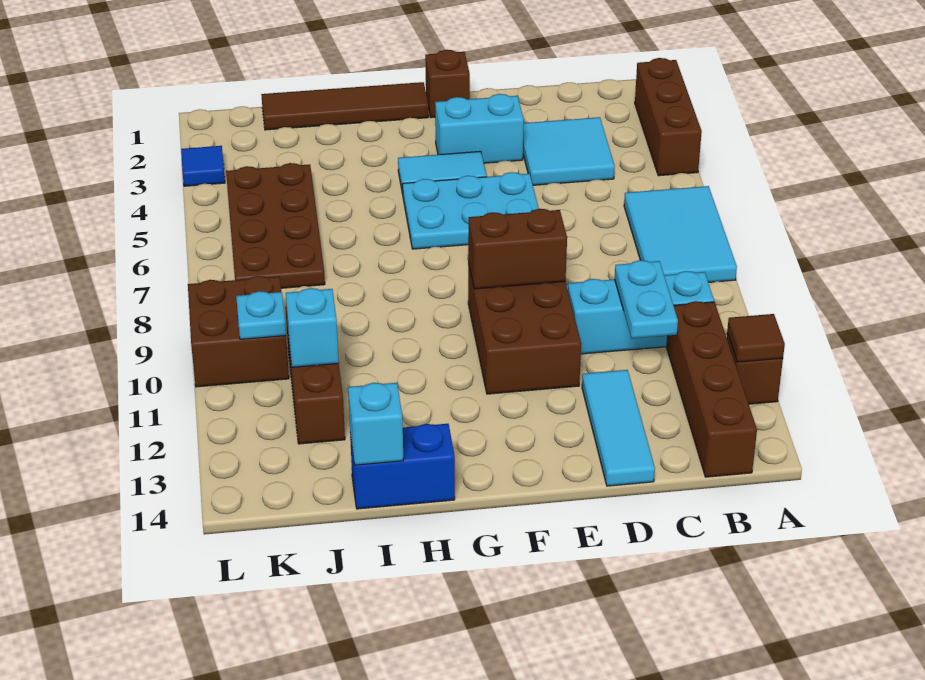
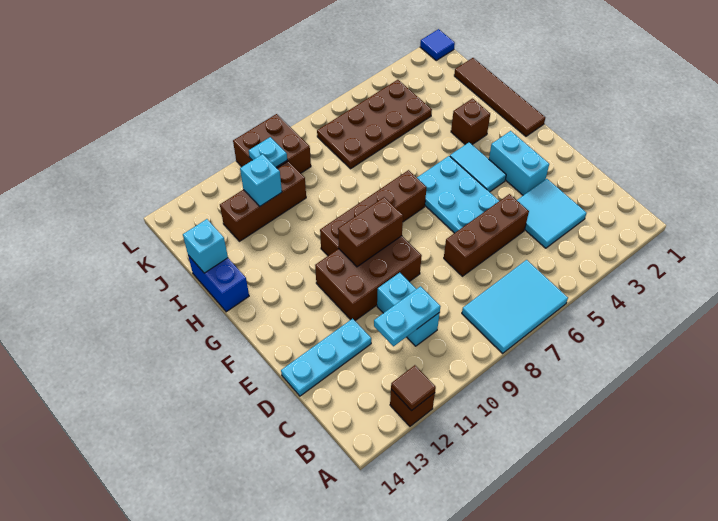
brown 1x3 brick [635,58,702,176] -> brown 1x3 brick moved to [444,194,529,276]
cyan 1x3 brick [568,271,714,354] -> cyan 1x2 brick [377,273,440,346]
brown 1x4 brick [667,301,757,477] -> brown 1x4 brick moved to [320,170,427,256]
cyan 1x3 tile [582,370,655,486] -> cyan 1x3 plate [281,319,371,396]
brown 1x2 brick [468,209,567,289] -> brown 1x2 brick turned to [338,197,403,267]
brown 1x1 brick [425,50,470,118] -> brown 1x1 brick moved to [451,99,490,145]
blue 1x1 tile [181,146,225,186] -> blue 1x1 tile moved to [420,29,455,60]

